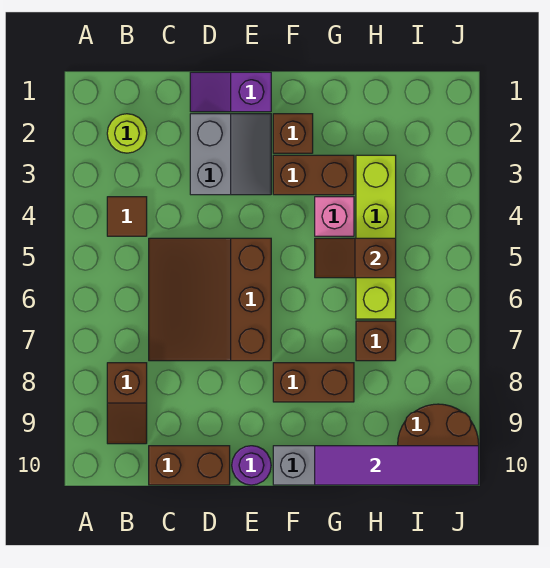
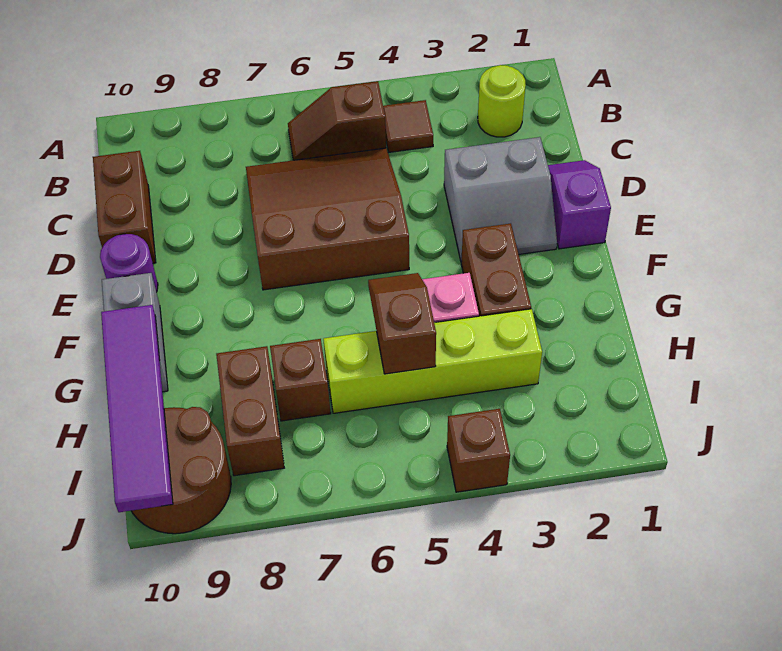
brown 1x2 slope [107,363,147,444] -> brown 1x2 slope moved to [288,81,386,160]
brown 1x1 brick [273,114,313,153] -> brown 1x1 brick moved to [447,409,510,492]
brown 1x2 brick [273,363,354,402] -> brown 1x2 brick moved to [216,346,284,476]

